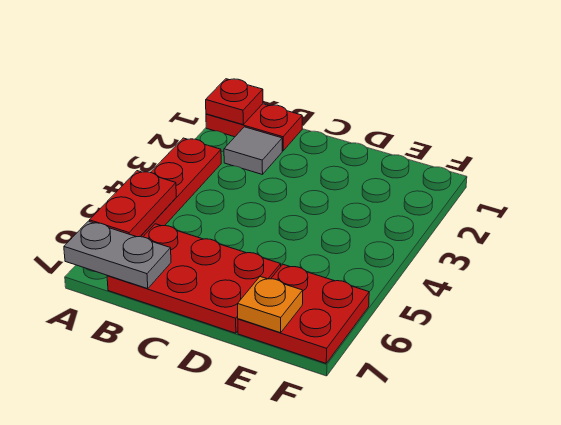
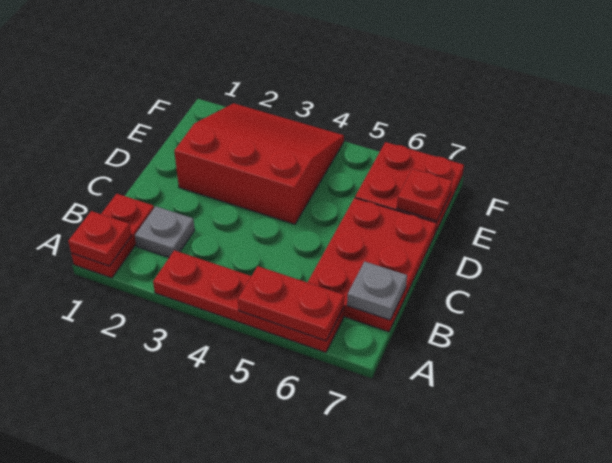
grey 1x2 plate [64,221,171,289] -> grey 1x1 plate [347,261,407,320]
grey 1x1 tile [224,127,282,175] -> grey 1x1 plate [135,206,195,258]
none -> red 3x3 slope [174,103,344,224]
orange 1x1 plate [238,277,303,333] -> red 1x1 plate [397,169,452,221]

